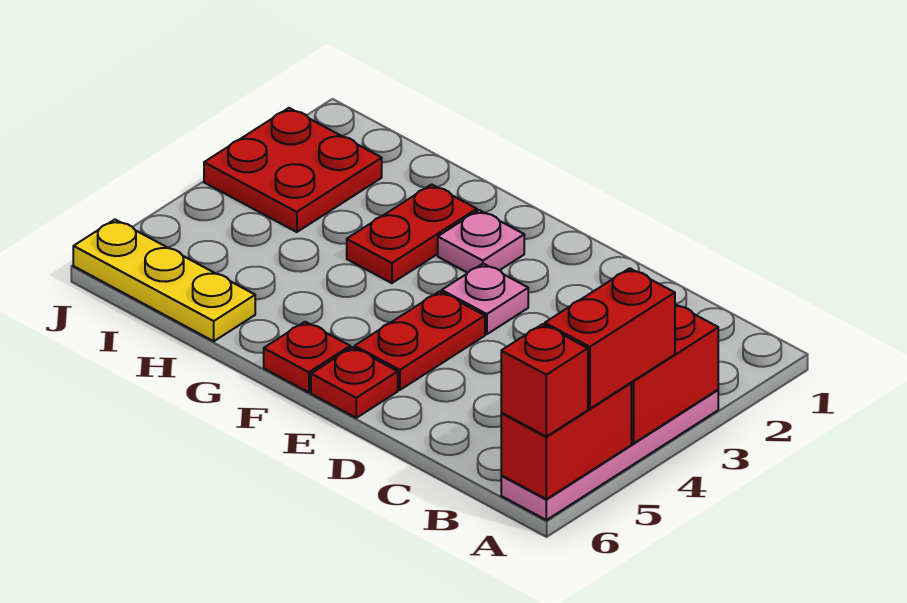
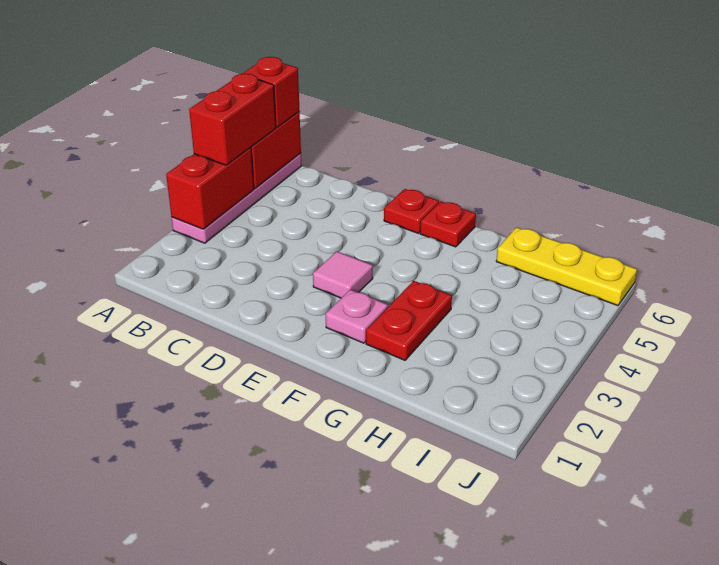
pink 1x1 plate [442,264,528,334] -> pink 1x1 tile [313,251,373,298]
red 1x2 plate [355,291,485,390] -> none
red 2x2 plate [204,108,382,232] -> none

